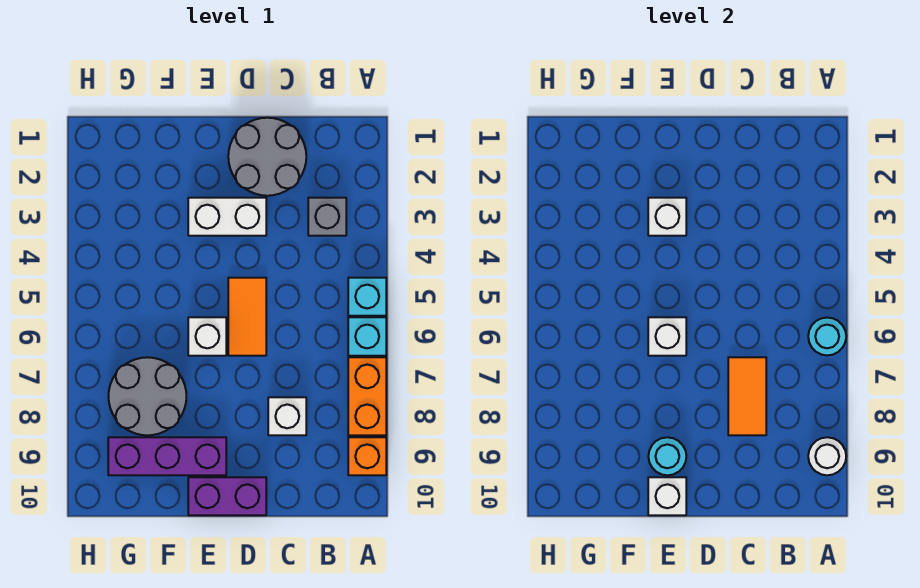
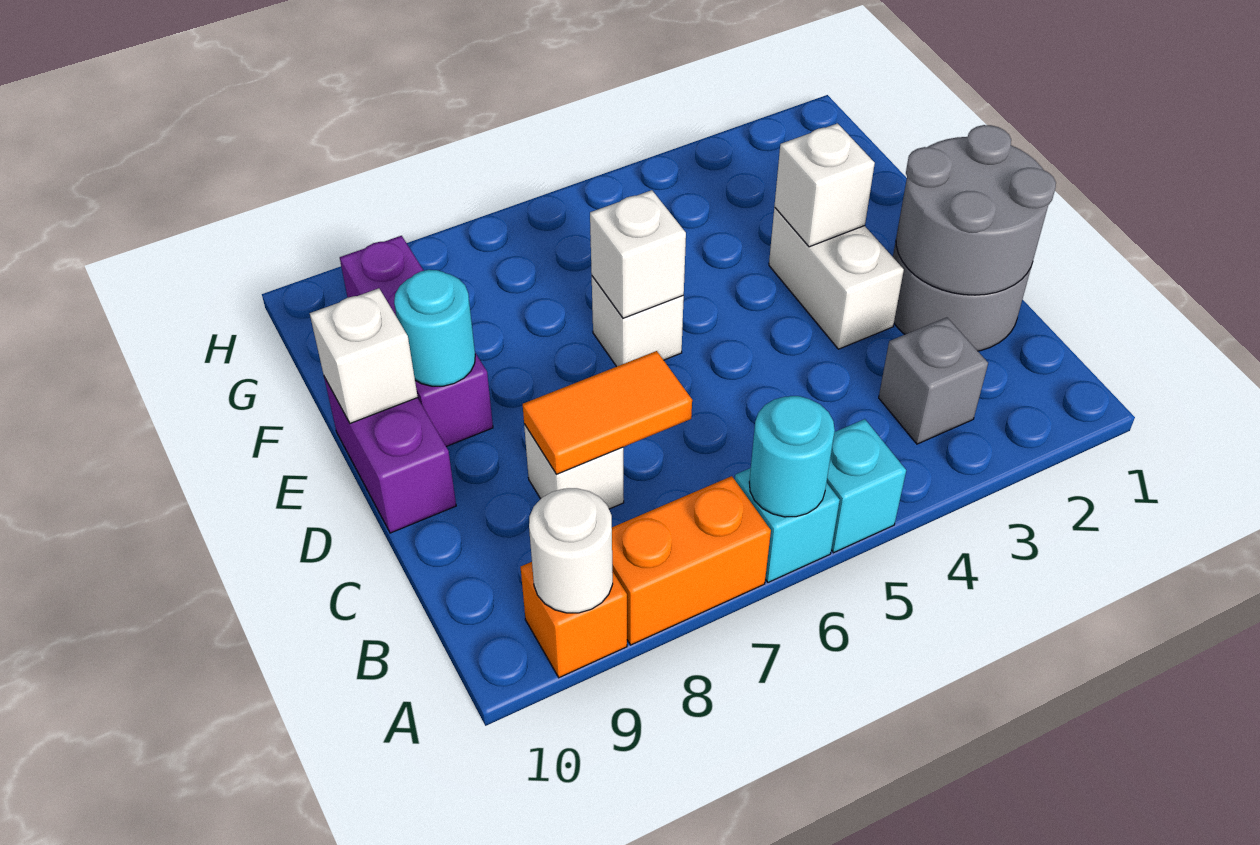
orange 1x2 tile [228,278,266,356] -> none
grey 2x2 round brick [109,357,186,435] -> grey 2x2 round brick moved to [896,125,1056,295]

